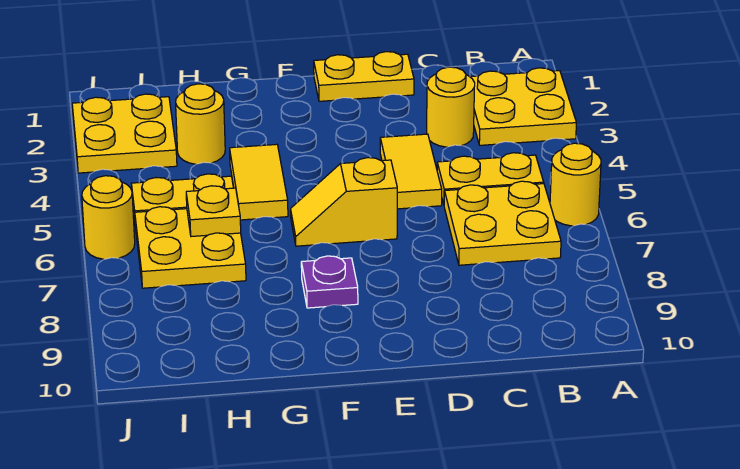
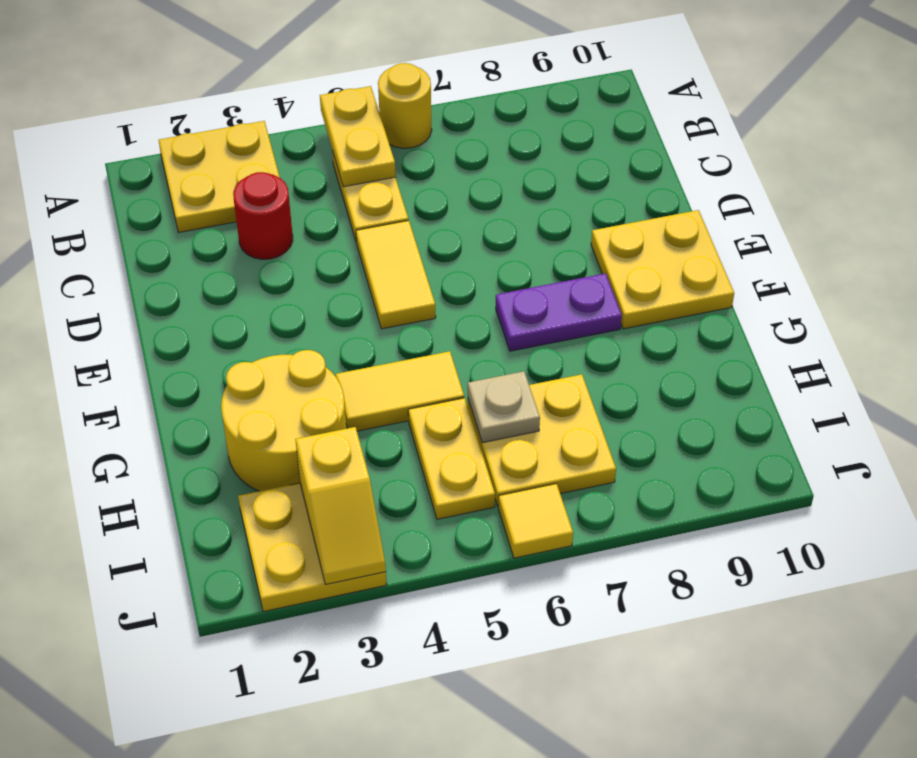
yellow 2x2 plate [444,181,561,265] -> yellow 2x2 plate moved to [591,210,734,329]
yellow 1x1 round brick [427,67,475,147] -> red 1x1 round brick [233,172,293,259]
yellow 1x2 plate [314,52,414,101] -> yellow 1x2 plate moved to [320,86,396,187]
yellow 1x2 tile [380,134,442,209] -> yellow 1x2 tile turned to [356,220,436,329]
yellow 1x2 slope [291,158,397,246] -> yellow 1x2 slope moved to [295,427,386,584]
purple 1x1 plate [301,256,358,308] -> purple 1x2 plate [496,273,622,351]
yellow 1x1 round brick [176,84,225,164] -> yellow 2x2 round brick [221,350,346,491]
yellow 1x1 plate [186,186,241,237] -> tan 1x1 plate [468,371,540,443]
yellow 1x1 round brick [82,176,135,259] -> yellow 1x1 tile [498,484,573,558]

